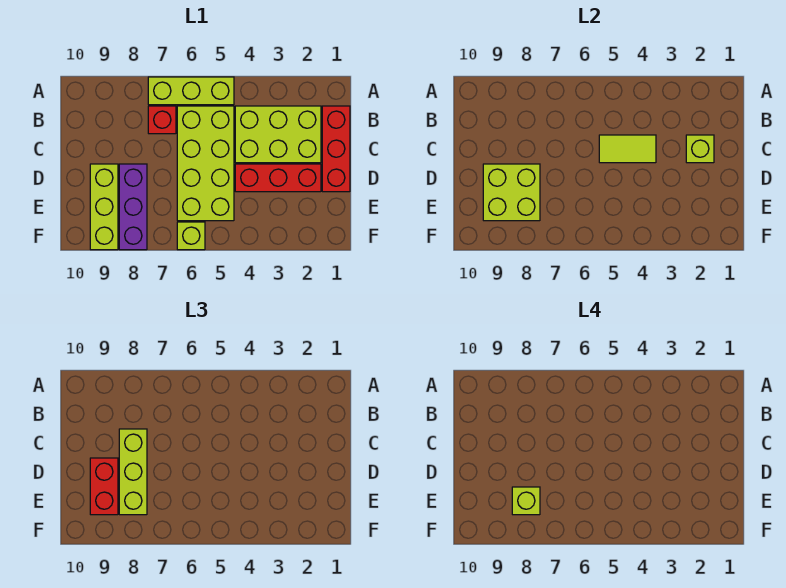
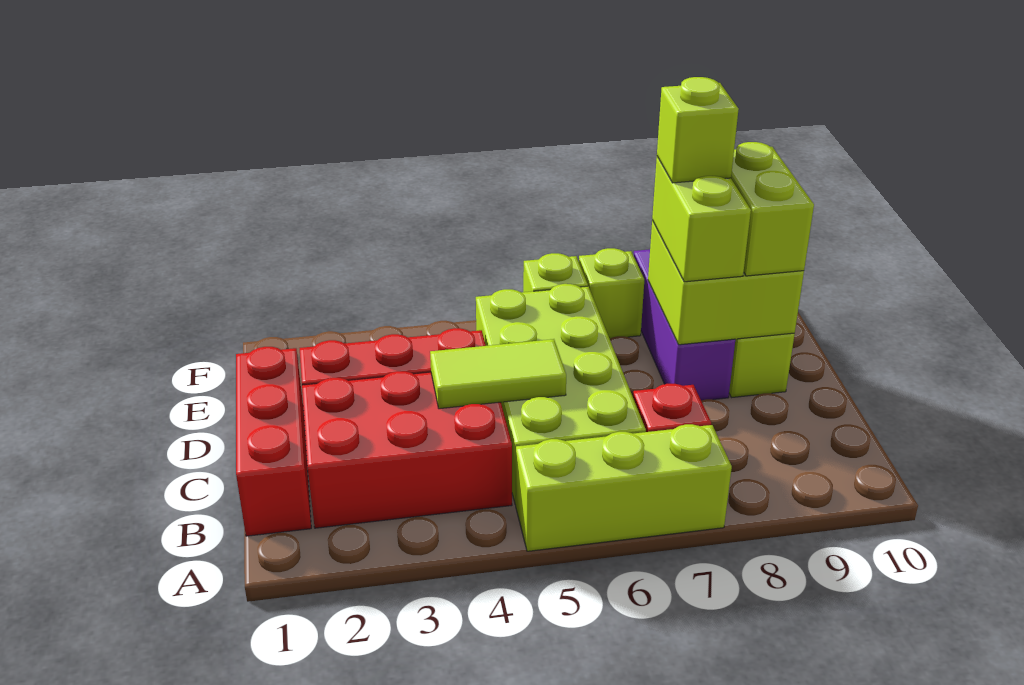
lime 2x3 brick [235,106,321,163] -> red 2x3 brick [302,371,512,528]
lime 1x1 brick [686,135,714,163] -> lime 1x1 brick moved to [579,248,644,339]
lime 1x3 brick [119,429,147,515] -> lime 1x2 brick [652,156,751,282]
red 1x2 brick [90,458,118,515] -> lime 1x2 brick [731,142,814,276]

